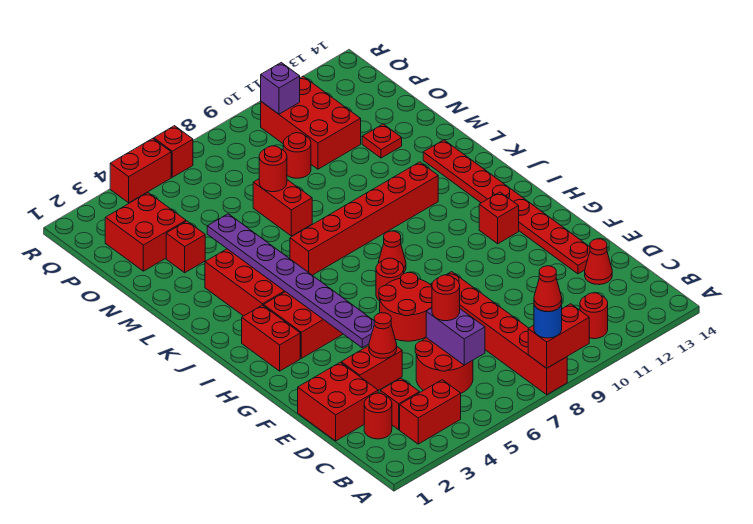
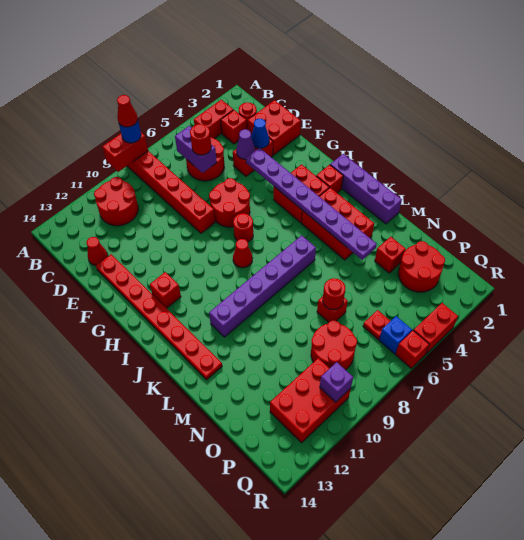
red 1x1 round brick [580,293,608,339] -> red 2x2 round brick [94,177,138,226]
none -> blue 1x1 cone [251,119,269,148]
red 1x1 cone [369,313,397,358] -> purple 1x1 cone [236,129,255,159]
red 1x2 brick [242,305,300,371] -> red 1x1 brick [316,165,343,193]
none -> purple 1x4 brick [330,154,402,224]
red 1x6 brick [290,162,438,275] -> purple 1x6 brick [209,235,316,337]
red 1x2 brick [253,179,312,236] -> red 1x1 brick [317,296,348,322]
red 1x1 plate [362,124,402,158] -> red 1x1 plate moved to [363,310,390,339]
red 2x2 brick [105,193,186,271] -> red 2x2 round brick [398,241,445,292]
red 1x1 round brick [283,133,311,178] -> red 2x2 round brick [311,320,357,370]
red 2x3 brick [261,76,361,169] -> red 2x3 brick turned to [270,358,351,443]
none -> blue 1x1 brick [379,316,412,354]

